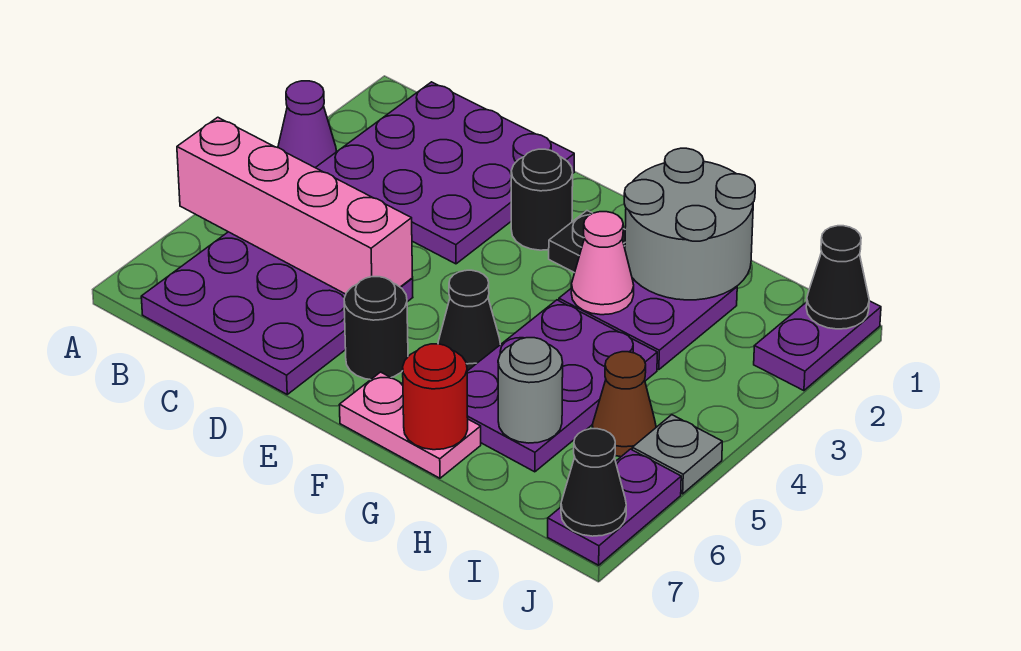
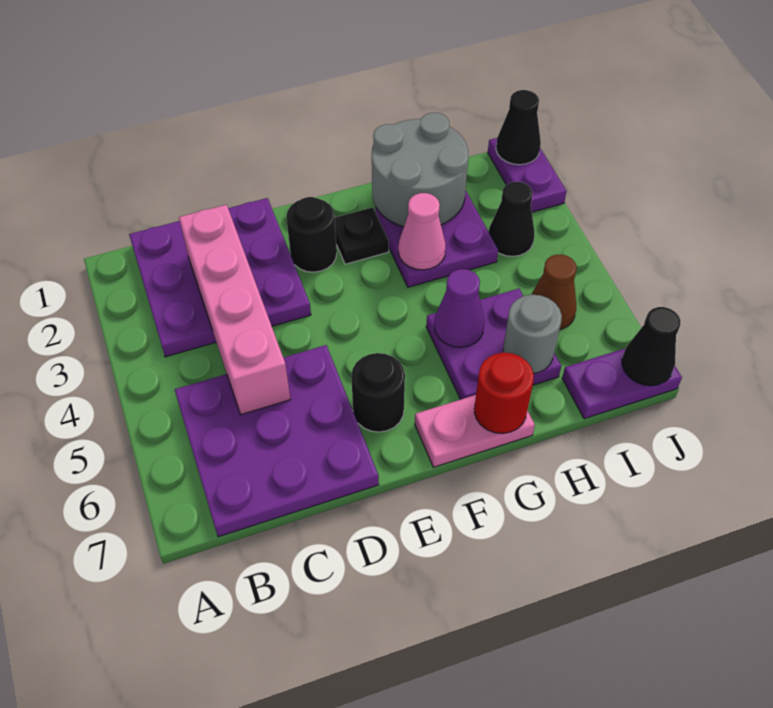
purple 1x1 cone [278,81,336,168] -> purple 1x1 cone moved to [434,269,484,347]
pink 1x4 brick [177,117,413,294] -> pink 1x4 brick turned to [179,205,291,415]
black 1x1 cone [438,270,500,371] -> black 1x1 cone moved to [489,182,535,256]
purple 2x3 plate [467,300,657,472] -> purple 2x2 plate [426,289,561,400]
grey 1x1 plate [632,415,722,494] -> none
purple 1x2 plate [548,449,681,565] -> purple 1x2 plate turned to [562,348,682,419]

